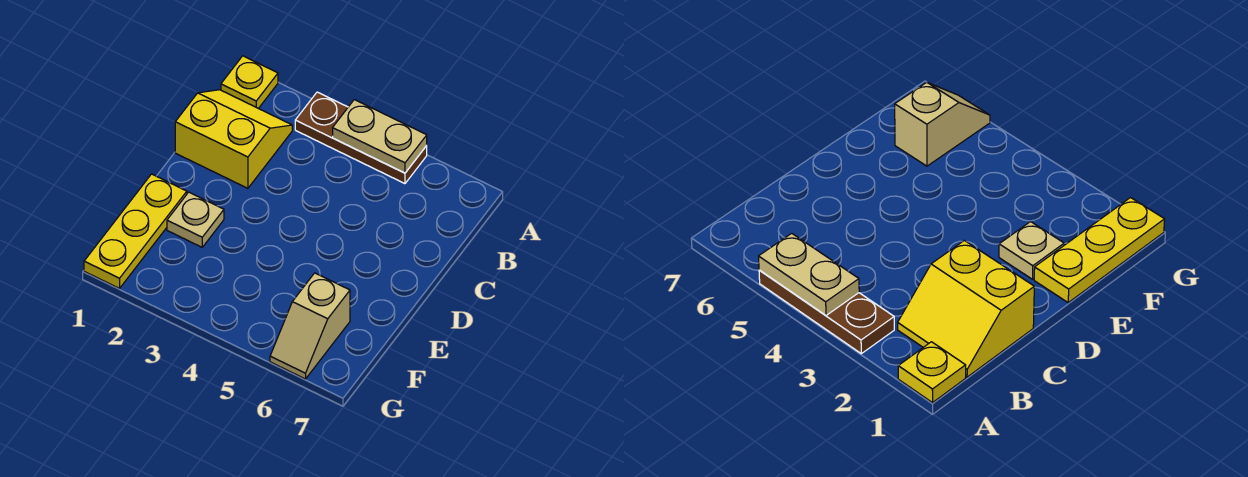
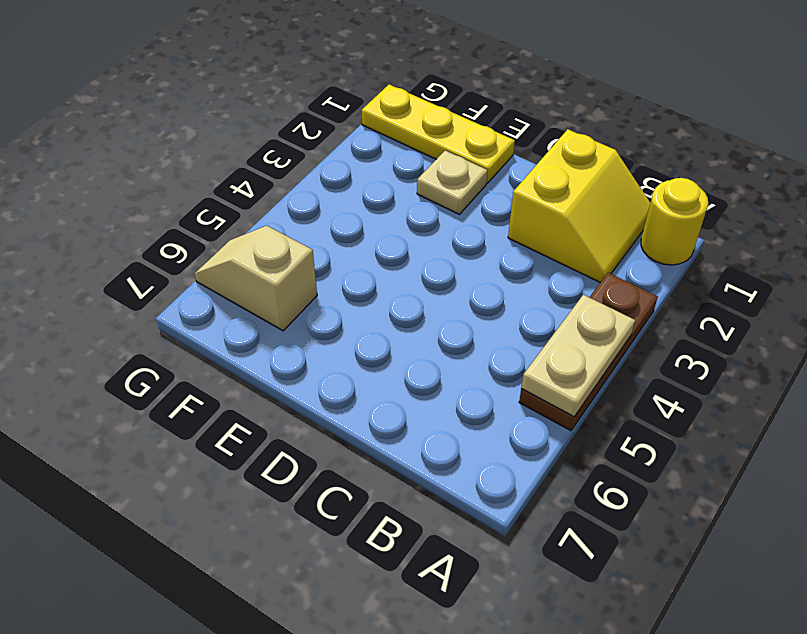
yellow 1x1 plate [221,56,278,108] -> yellow 1x1 round brick [641,178,708,265]

